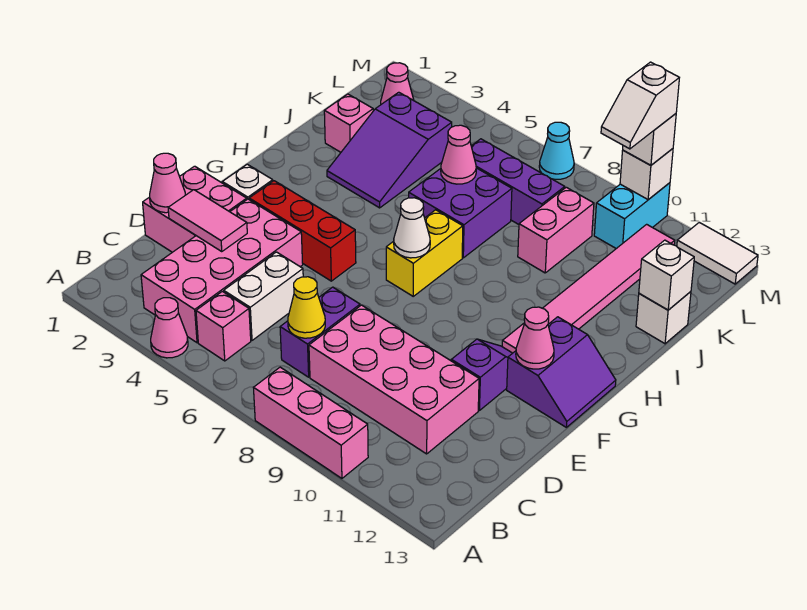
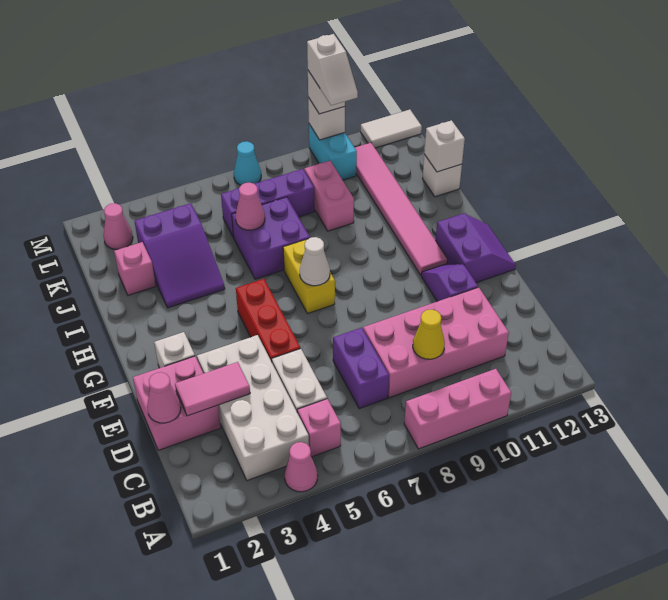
pink 2x4 brick [141,199,303,343] -> white 2x4 brick [197,335,309,481]
yellow 1x1 cone [288,277,325,338] -> yellow 1x1 cone moved to [413,310,445,359]
red 1x3 brick [249,181,356,281] -> red 1x3 brick turned to [236,279,300,362]
pink 1x1 cone [516,307,554,369] -> none

